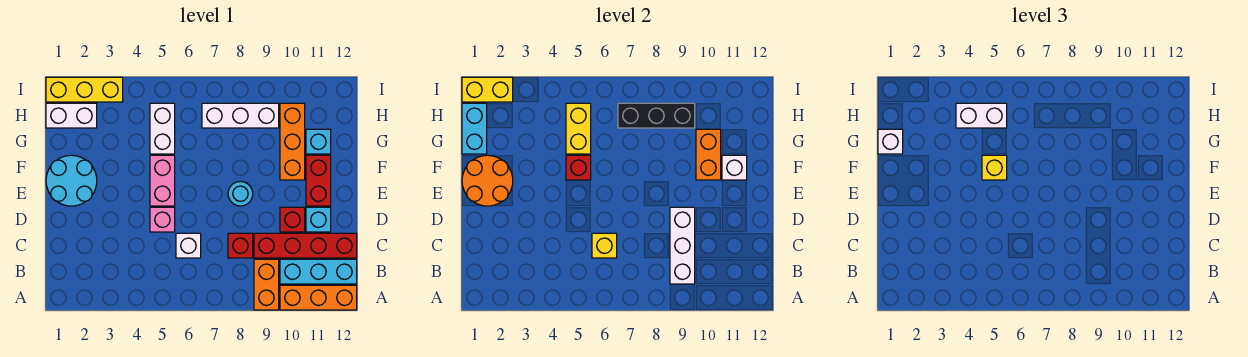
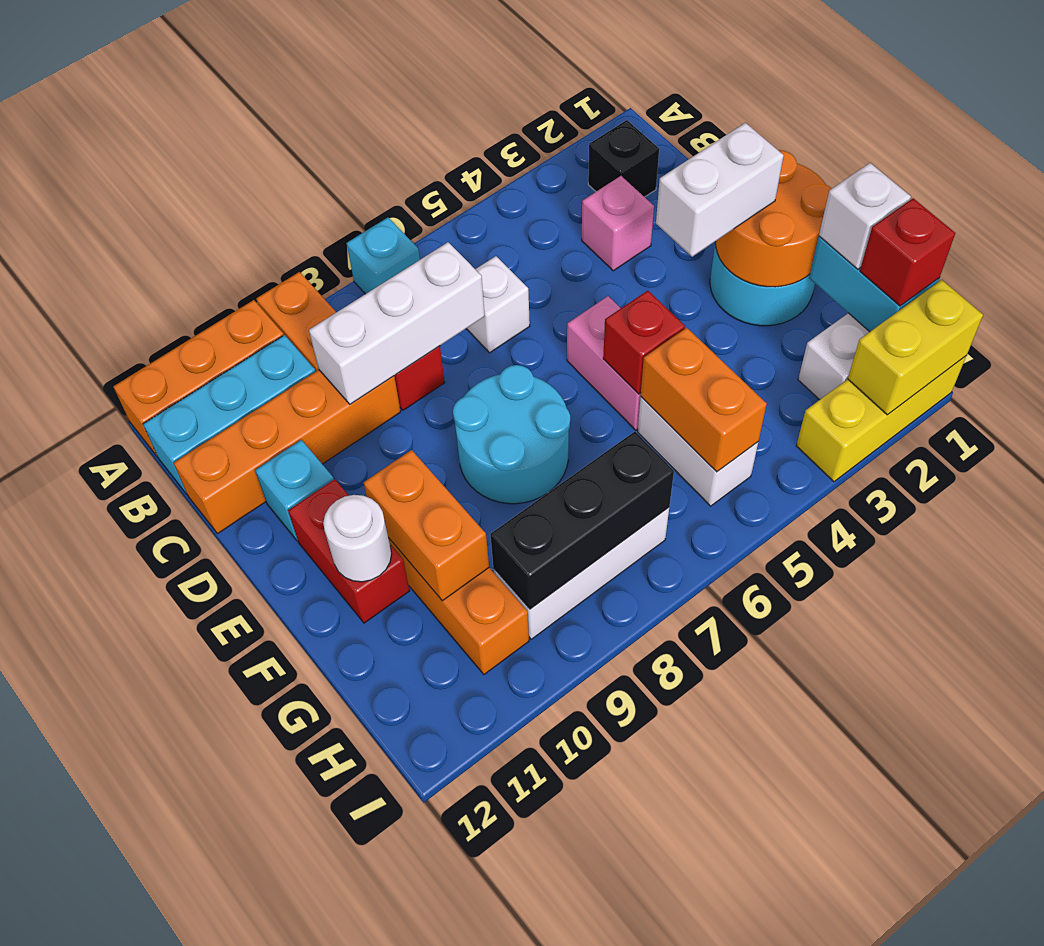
none -> black 1x1 brick [588,120,659,197]
white 1x3 brick [670,207,695,284] -> white 1x3 brick turned to [309,242,485,404]
yellow 1x1 brick [592,233,617,258] -> none
red 1x4 brick [254,233,357,258] -> orange 1x4 brick [174,370,401,534]
pink 1x1 brick [150,207,175,232] -> pink 1x1 brick moved to [582,176,654,271]
red 1x1 brick [280,207,305,232] -> red 1x1 brick moved to [860,198,955,306]
cyan 1x1 round brick [228,181,253,206] -> cyan 2x2 round brick [453,365,570,504]
yellow 1x1 brick [982,155,1007,180] -> none
white 1x1 brick [722,155,747,180] -> white 1x1 round brick [323,495,392,582]
yellow 1x2 brick [566,103,591,154] -> orange 1x2 brick [641,328,767,472]
cyan 1x1 brick [306,129,331,154] -> cyan 1x1 brick moved to [347,218,420,294]
white 1x2 brick [956,103,1007,128] -> white 1x2 brick moved to [656,123,784,257]

